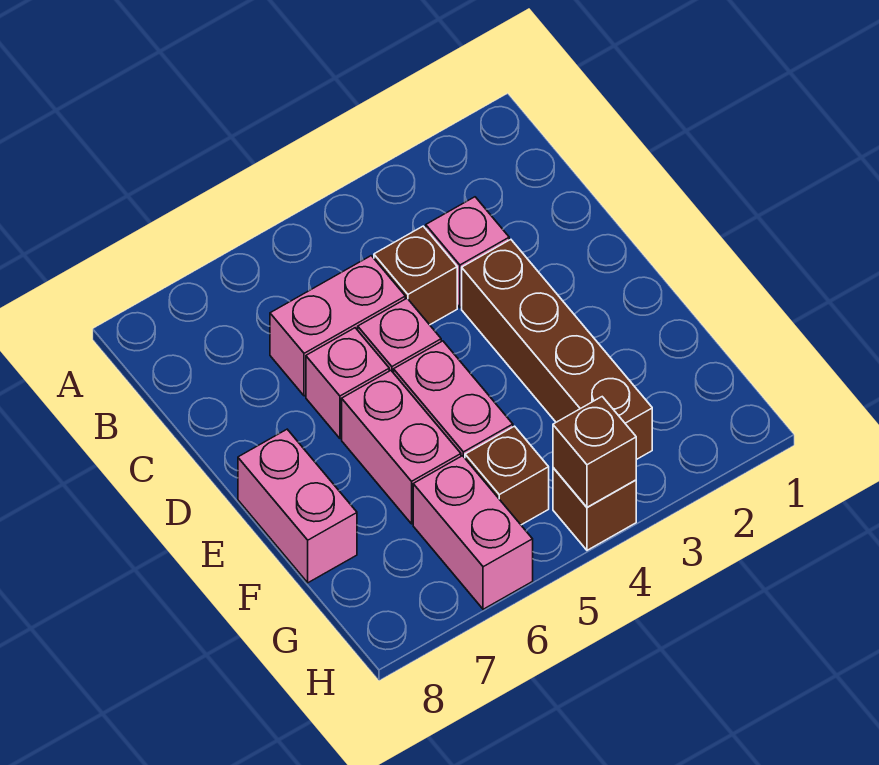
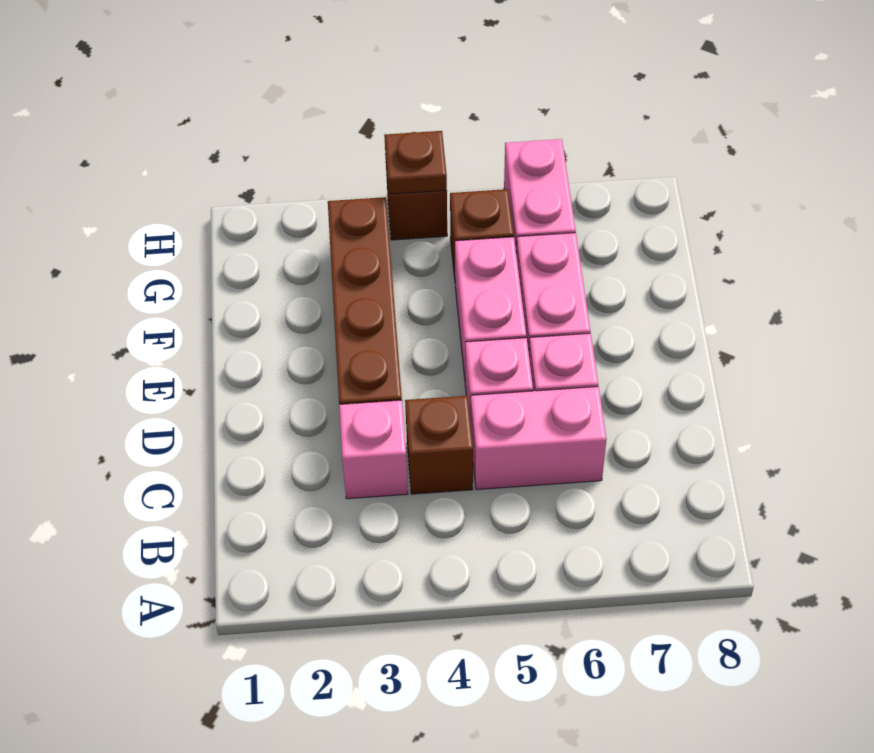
pink 1x2 brick [238,429,357,583] -> none
brown 1x1 brick [553,397,636,507] -> brown 1x1 plate [384,131,447,194]

